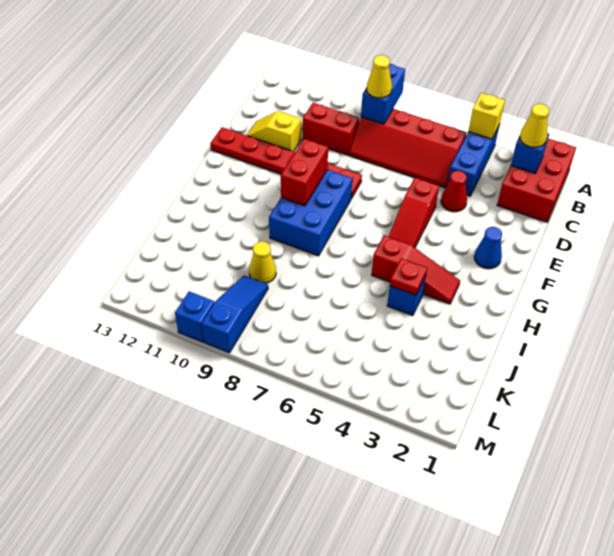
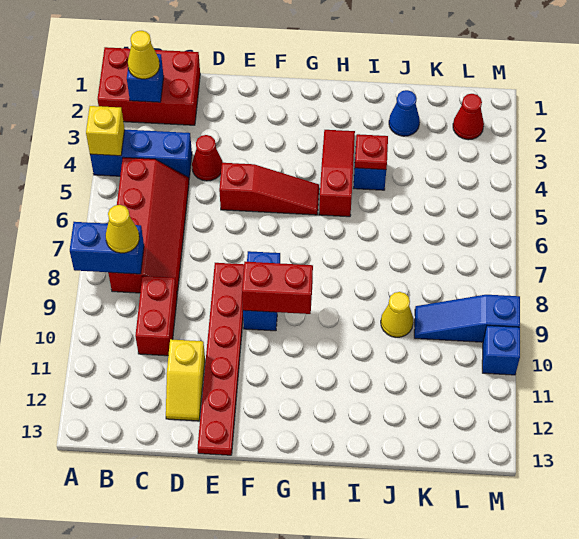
blue 1x1 cone [474,227,502,269] -> blue 1x1 cone moved to [389,90,420,136]
blue 2x3 brick [269,170,352,256] -> blue 1x2 brick [243,251,280,331]
none -> red 1x1 cone [453,94,484,140]

